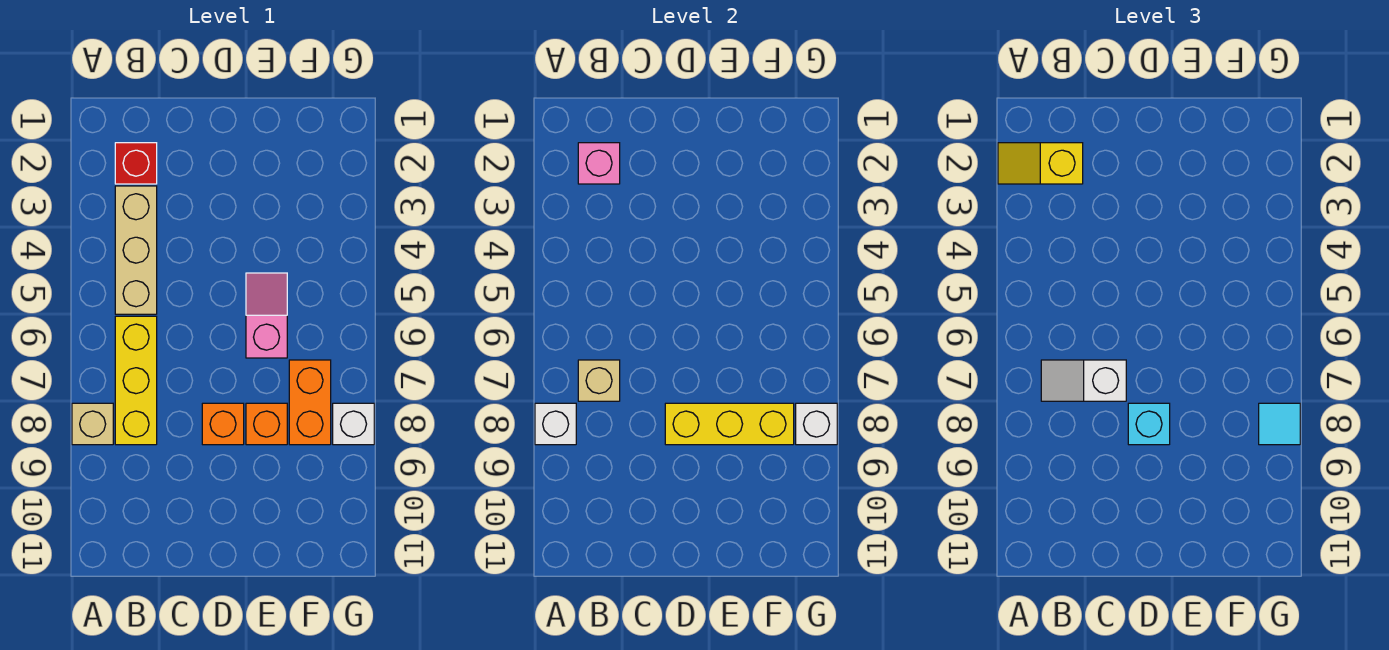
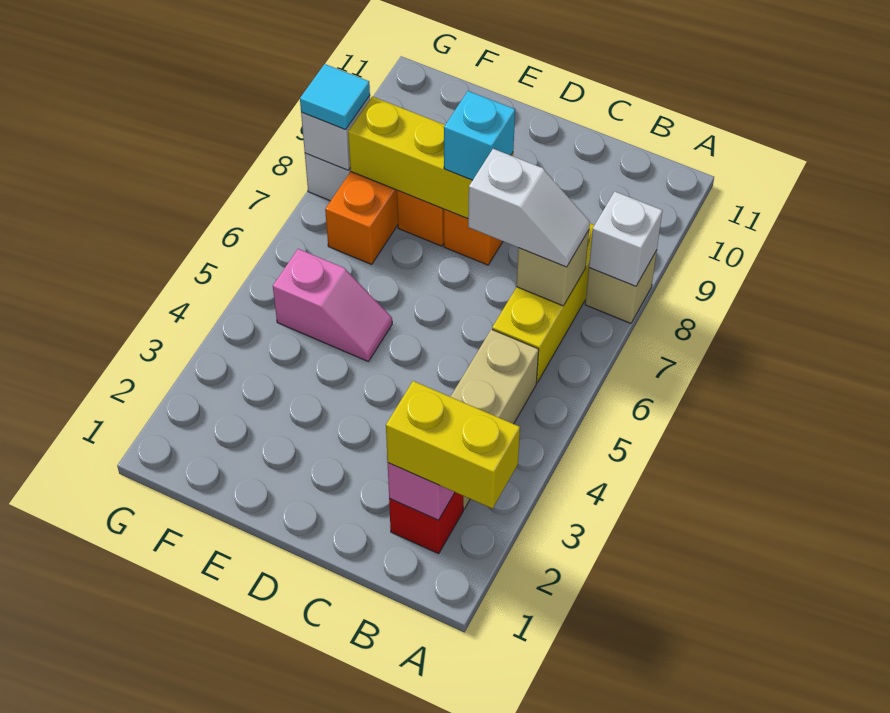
yellow 1x2 slope [998,143,1083,184] -> yellow 1x2 brick [386,381,520,509]
pink 1x2 slope [246,273,287,358] -> pink 1x2 slope turned to [273,249,392,361]

